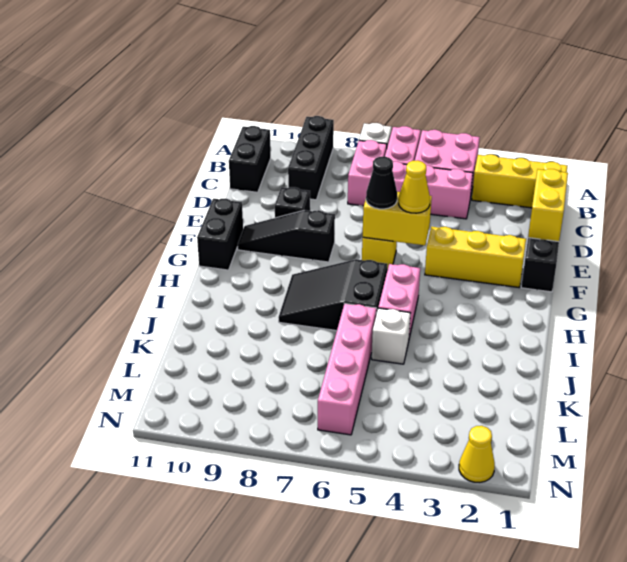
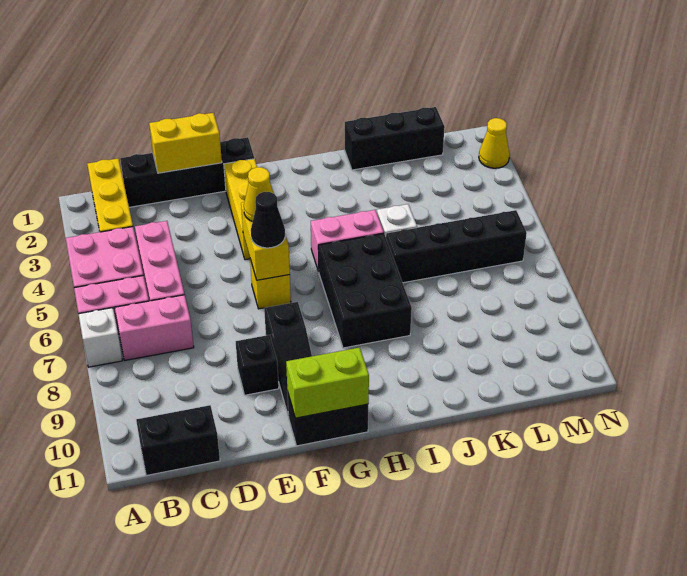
black 1x3 brick [288,116,334,200] -> black 1x3 brick moved to [345,107,445,170]
none -> lime 1x2 brick [286,347,369,418]
black 2x3 slope [278,259,387,331] -> black 2x3 brick [318,233,412,348]
pink 1x4 brick [318,304,376,435] -> black 1x4 brick [386,210,527,283]

